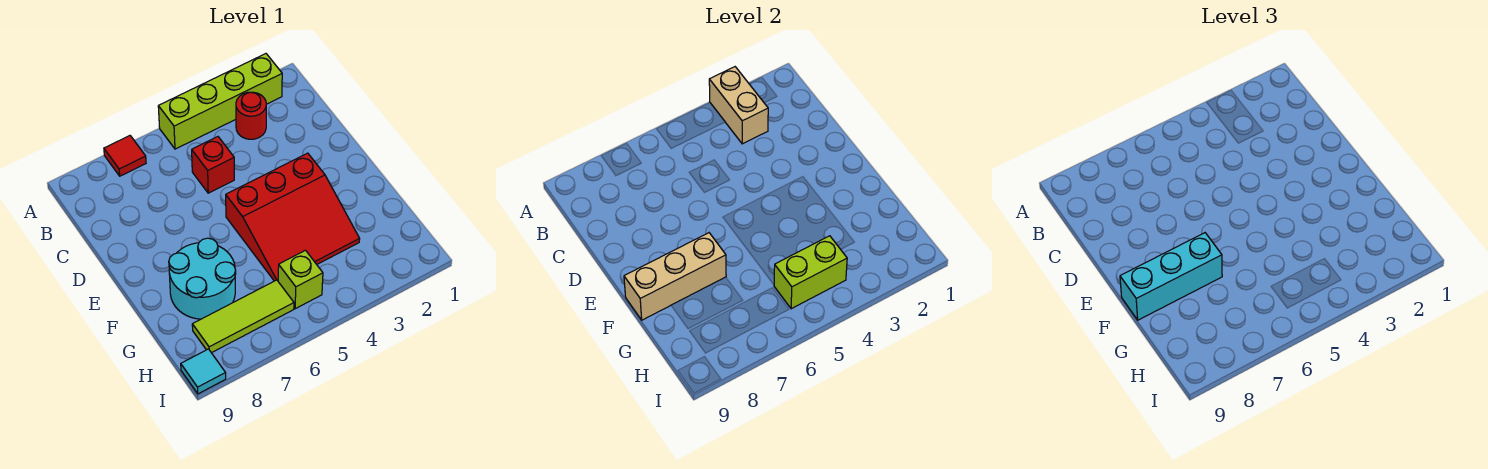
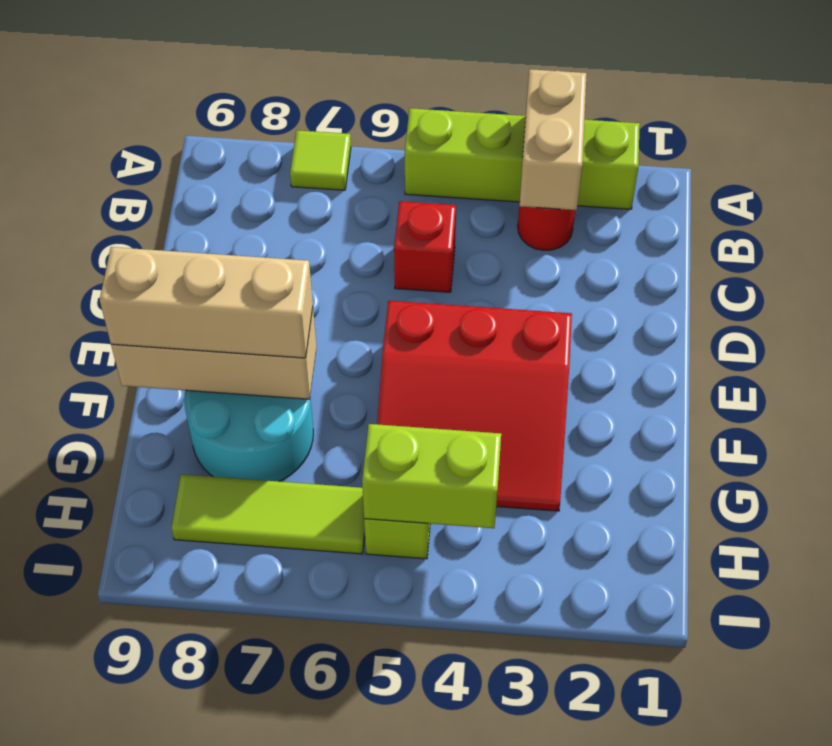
red 1x1 tile [104,136,146,176] -> lime 1x1 tile [290,130,351,190]
cyan 1x3 brick [1120,233,1222,320] -> tan 1x3 brick [100,247,313,358]
cyan 1x1 tile [181,349,226,394] -> none

